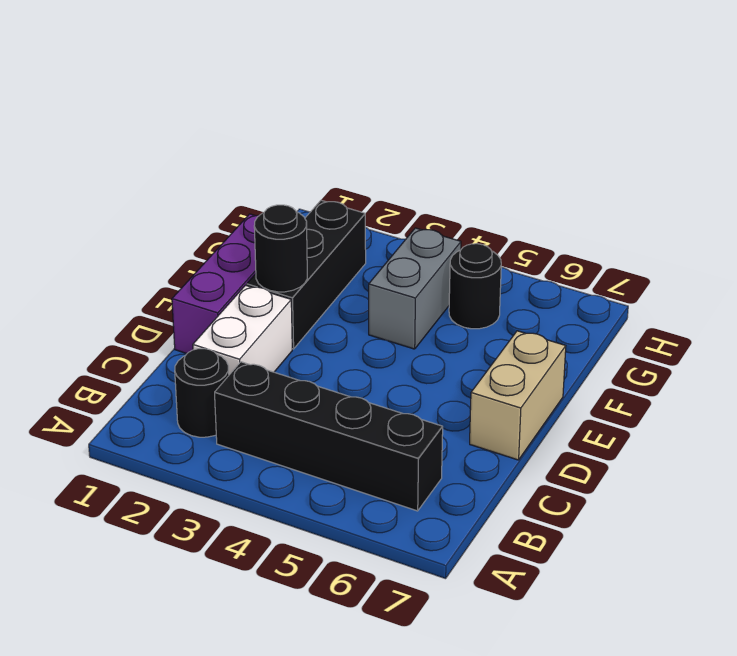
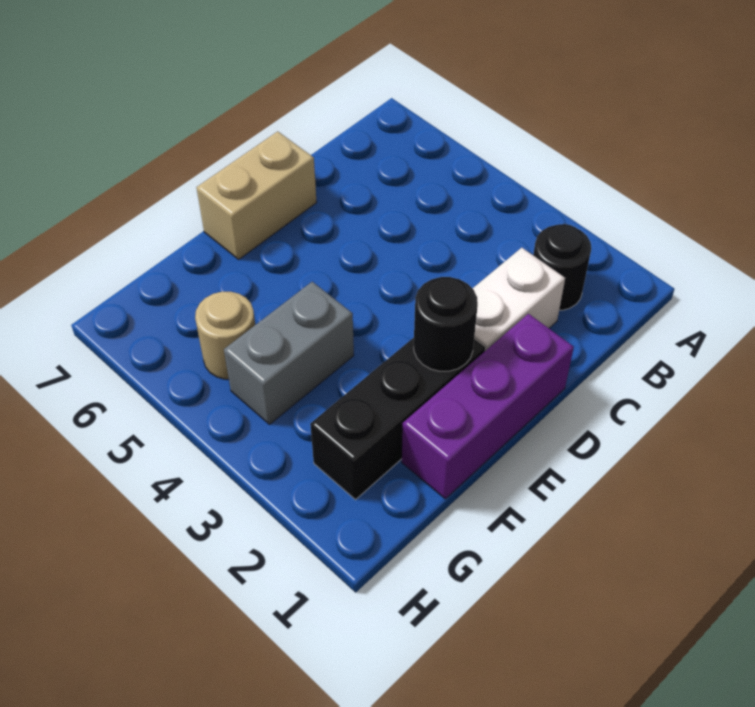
black 1x4 brick [215,362,443,511] -> none
black 1x1 round brick [449,244,501,329] -> tan 1x1 round brick [195,292,255,379]

